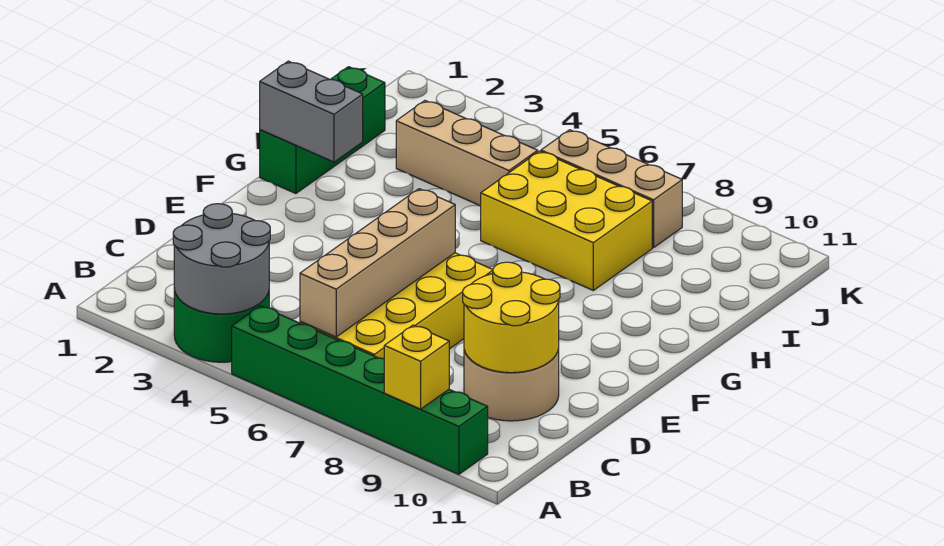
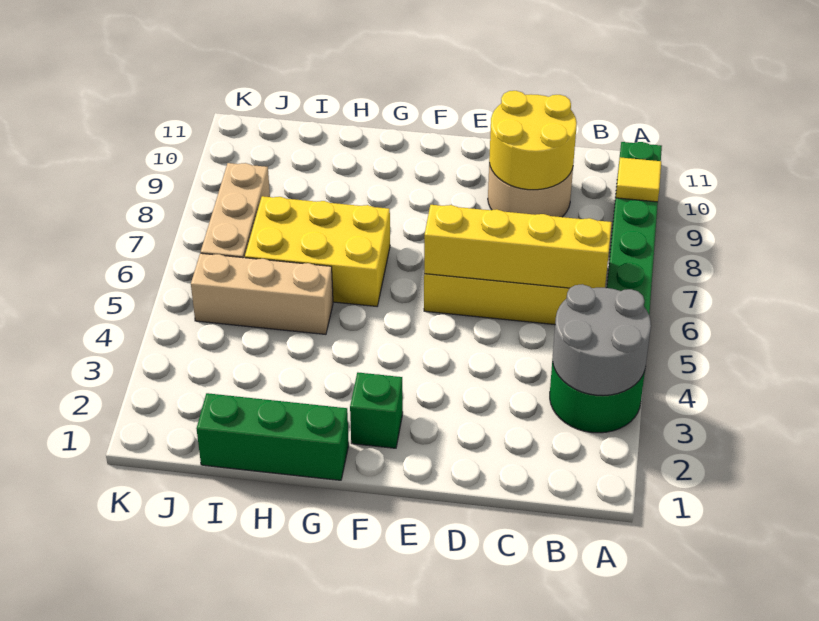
yellow 1x1 brick [384,325,449,409] -> yellow 1x1 tile [616,157,661,202]
tan 1x4 brick [300,189,455,337] -> yellow 1x4 brick [424,205,612,288]
none -> green 1x1 brick [350,373,403,448]
grey 1x2 brick [260,61,363,162] -> none
yellow 2x3 brick [481,151,652,290] -> yellow 2x3 brick turned to [245,196,390,306]
tan 1x3 brick [396,101,538,206] -> tan 1x3 brick turned to [191,253,333,334]

